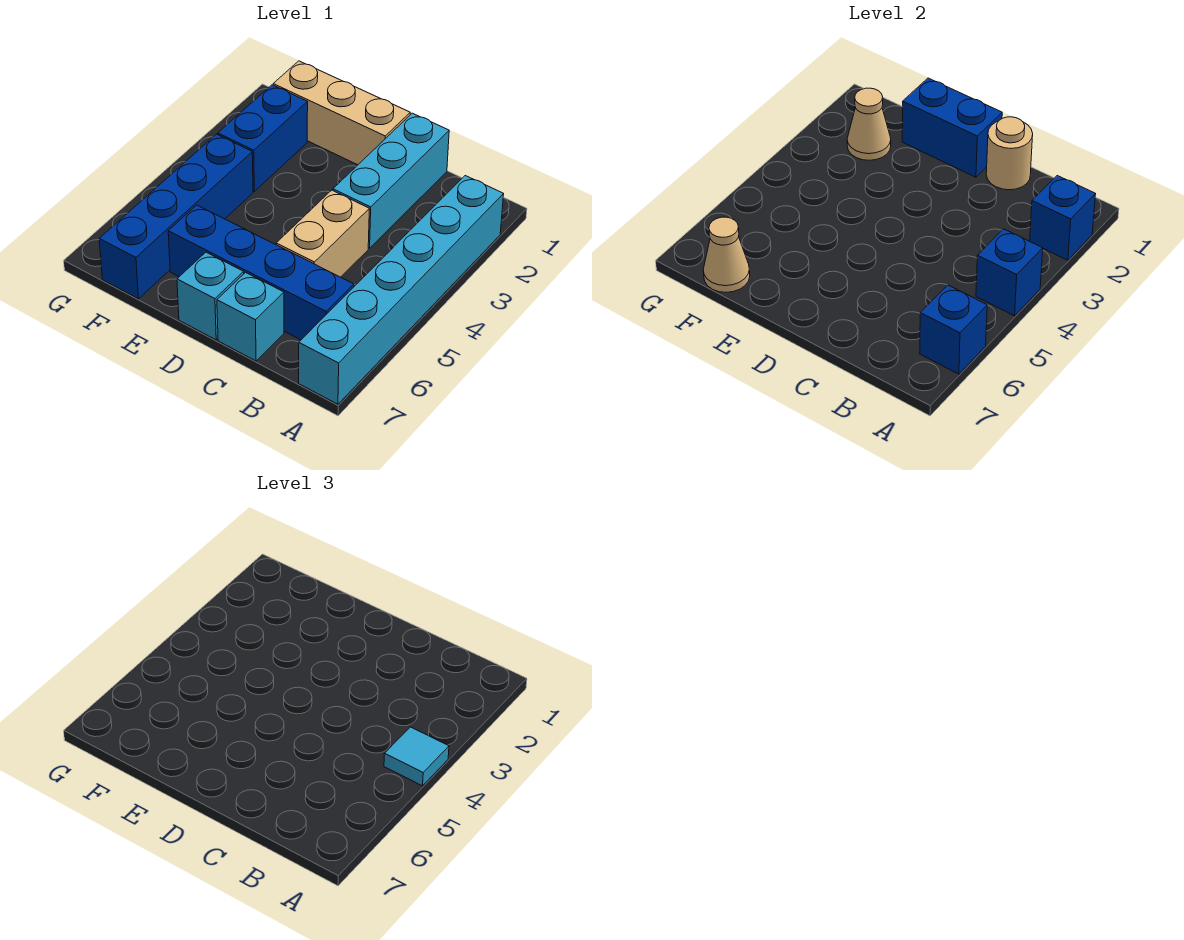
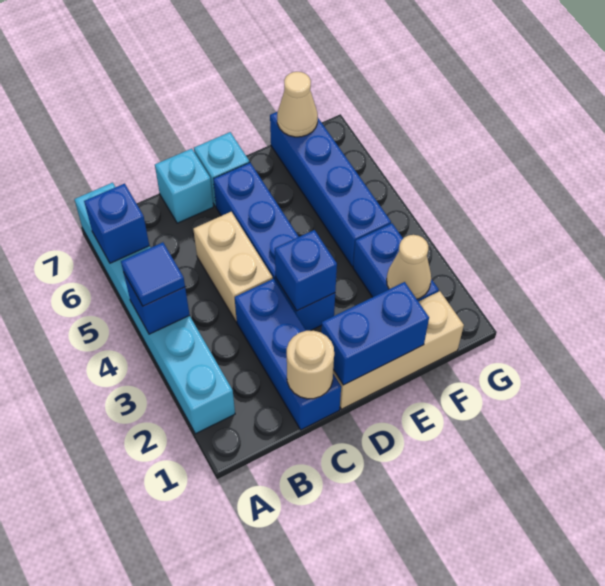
blue 1x1 brick [1030,176,1096,260] -> blue 1x1 brick moved to [275,230,337,311]
cyan 1x1 tile [384,727,449,786] -> blue 1x1 tile [121,242,185,306]
blue 1x4 brick [168,205,354,340] -> blue 1x4 brick turned to [213,162,335,331]
cyan 1x3 brick [333,113,449,248] -> blue 1x3 brick [235,279,341,430]

